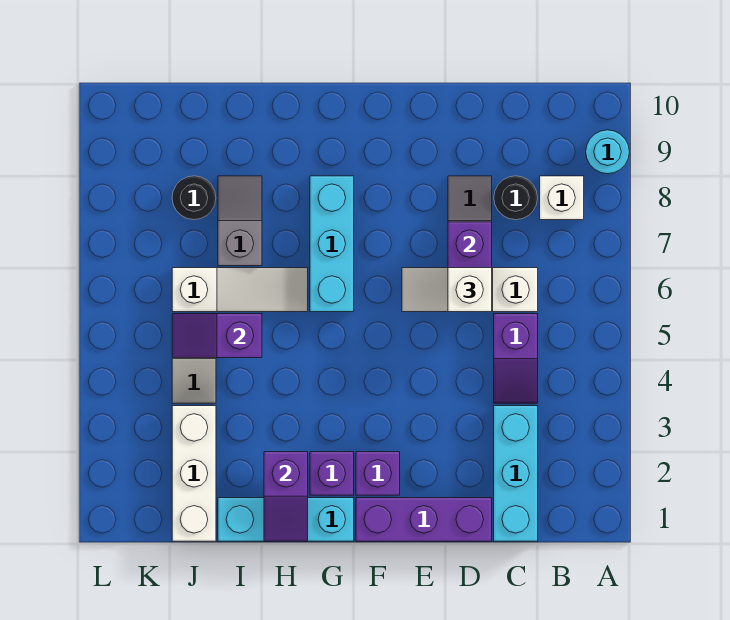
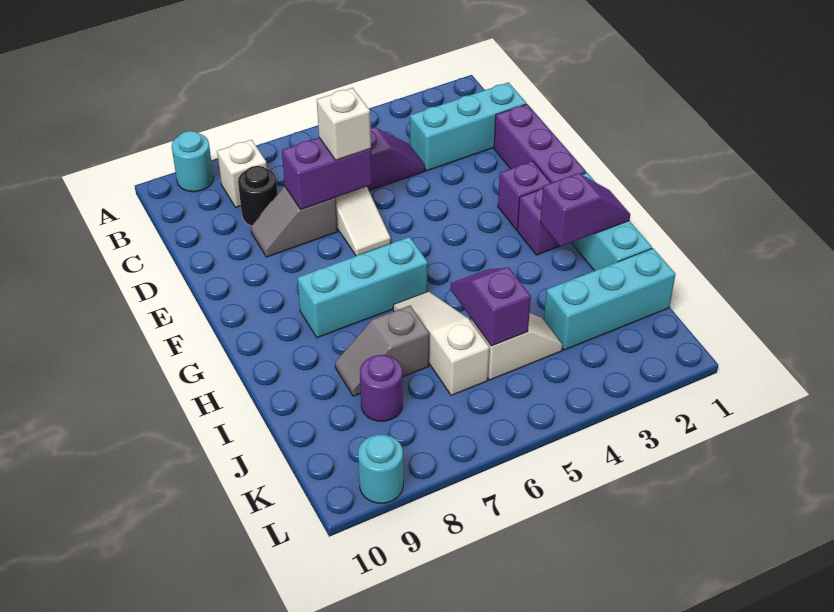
purple 1x2 slope [172,314,262,358] -> purple 1x2 slope turned to [450,268,531,346]
white 1x3 brick [172,406,216,541] -> cyan 1x3 brick [544,248,675,350]
black 1x1 round brick [172,176,216,220] -> purple 1x1 round brick [360,355,403,421]
none -> cyan 1x1 round brick [358,435,403,503]

